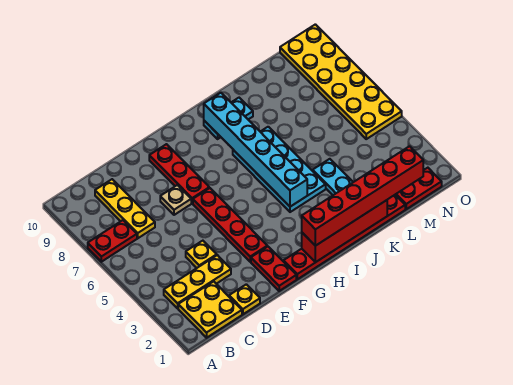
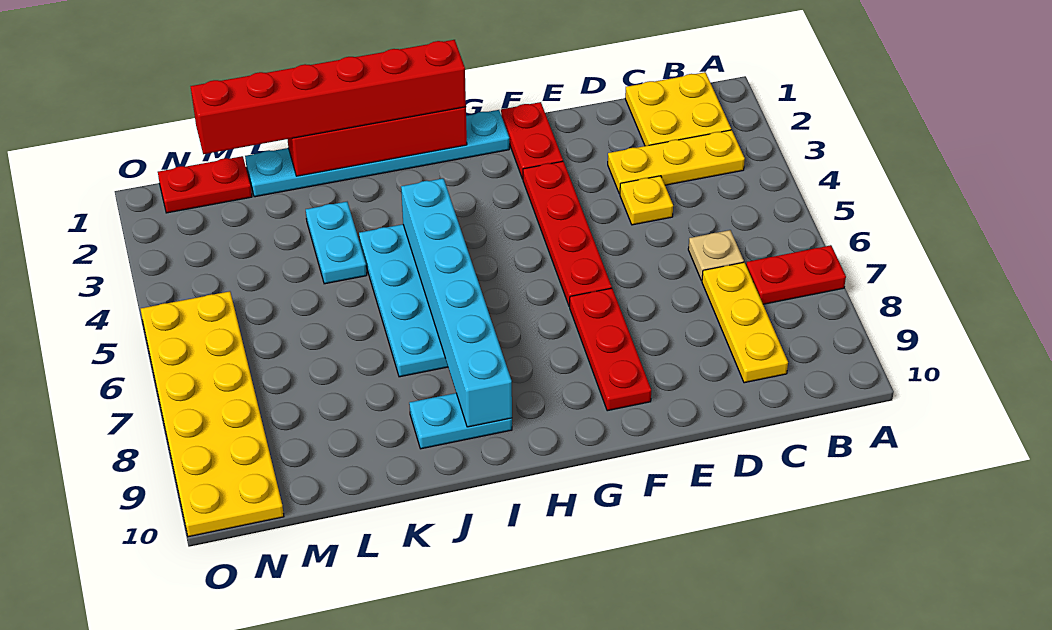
yellow 1x1 plate [229,284,260,314] -> none
tan 1x1 plate [160,185,191,215] -> tan 1x1 plate moved to [688,230,744,281]
red 1x6 plate [284,195,405,279] -> cyan 1x6 plate [245,110,509,197]

